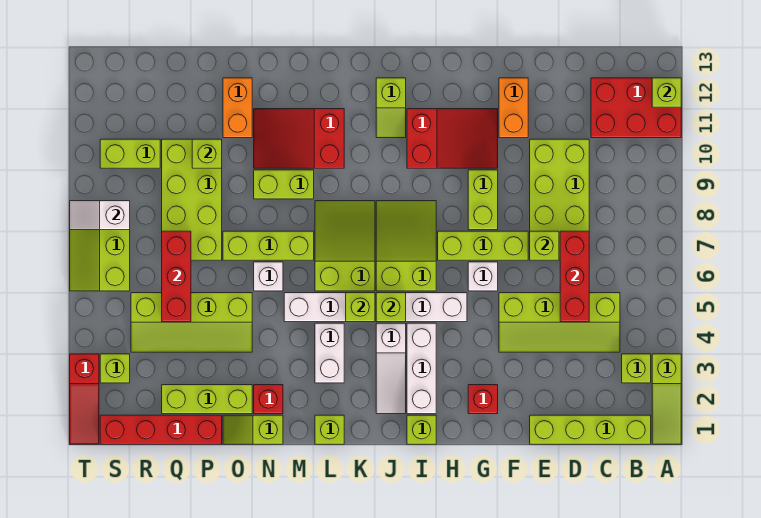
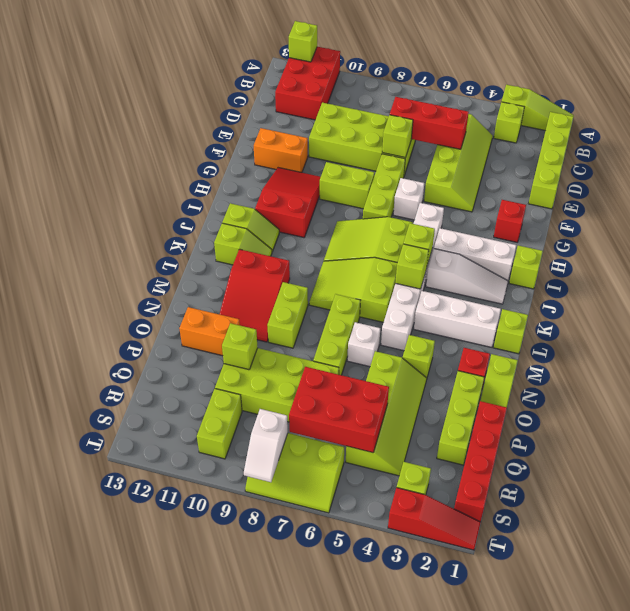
none -> lime 1x2 slope [214,223,272,265]
white 1x2 brick [315,323,344,383] -> white 1x3 brick [414,291,501,347]
none -> lime 1x1 brick [403,335,435,378]
red 1x3 brick [162,231,191,322] -> red 2x3 brick [289,367,389,453]

